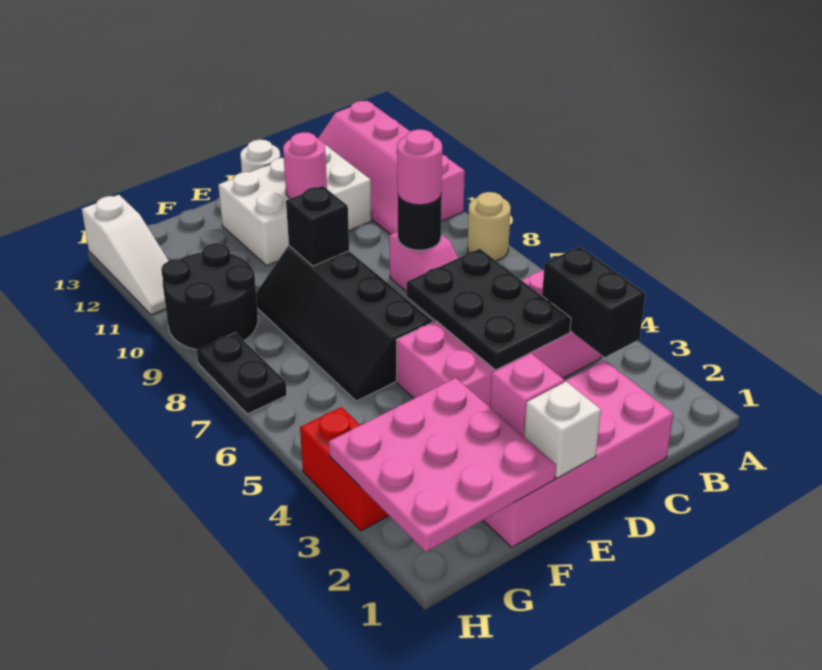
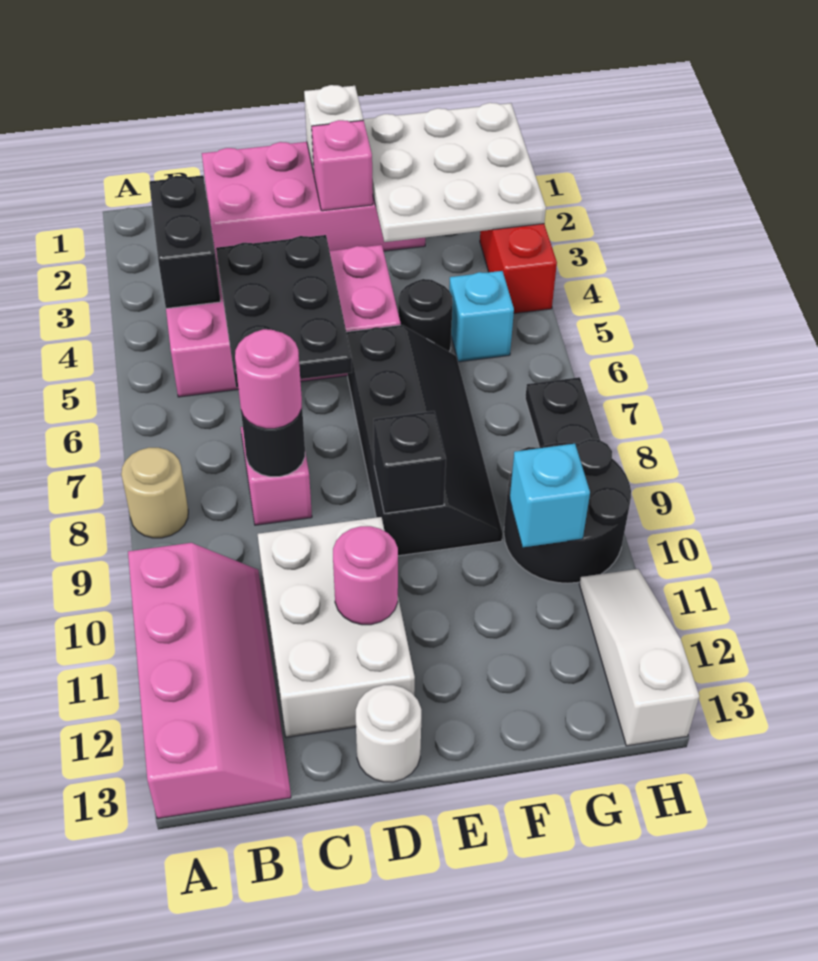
white 2x3 brick [218,145,372,266] -> white 2x3 brick turned to [258,517,415,737]
pink 3x3 plate [329,378,556,552] -> white 3x3 plate [363,103,546,242]
none -> black 1x1 round brick [398,279,453,352]
none -> cyan 1x1 brick [449,271,514,362]
none -> cyan 1x1 brick [510,444,590,547]

